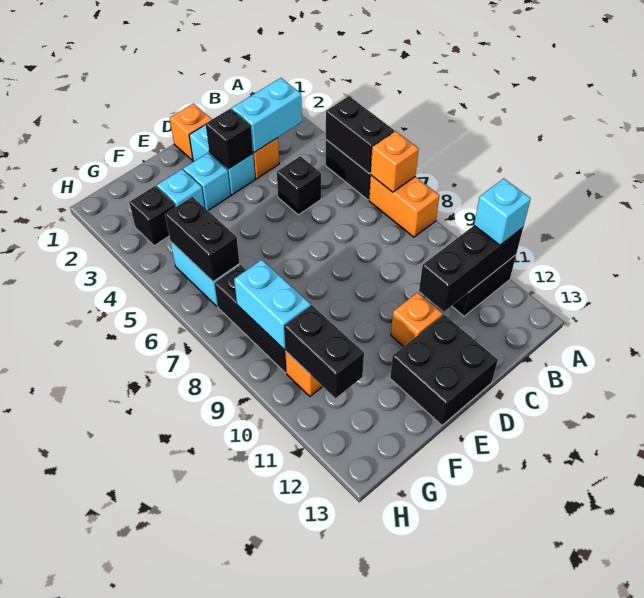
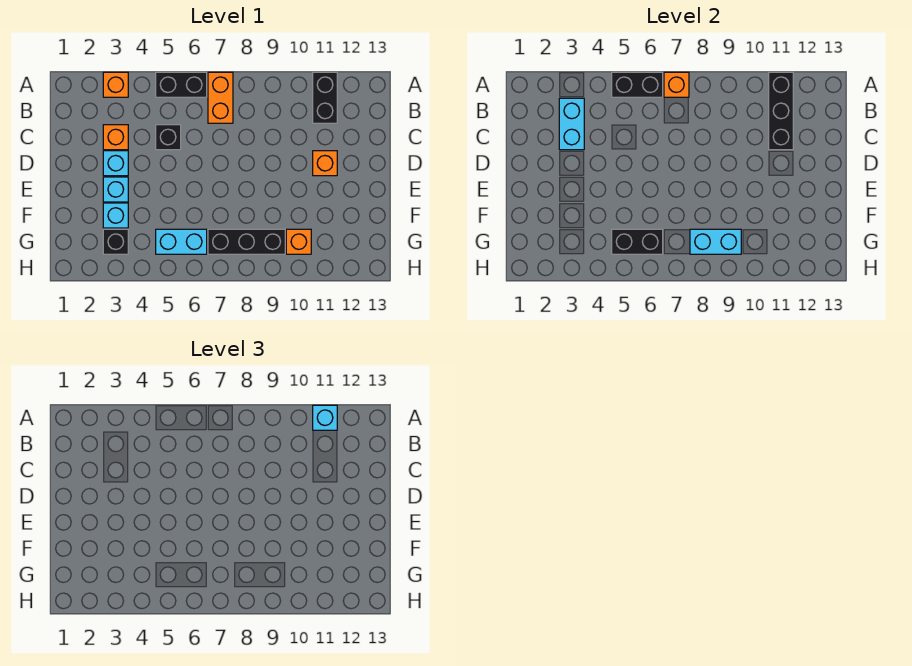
orange 1x2 brick [369,175,440,237] -> orange 1x2 brick turned to [208,72,233,123]
orange 1x1 brick [170,104,212,160] -> orange 1x1 brick moved to [103,72,128,97]
cyan 1x2 brick [189,125,255,195] -> cyan 1x1 brick [103,151,128,176]
black 1x1 brick [206,109,253,169] -> none
black 2x2 brick [390,315,498,425] -> none
black 1x2 brick [284,305,364,398] -> none

